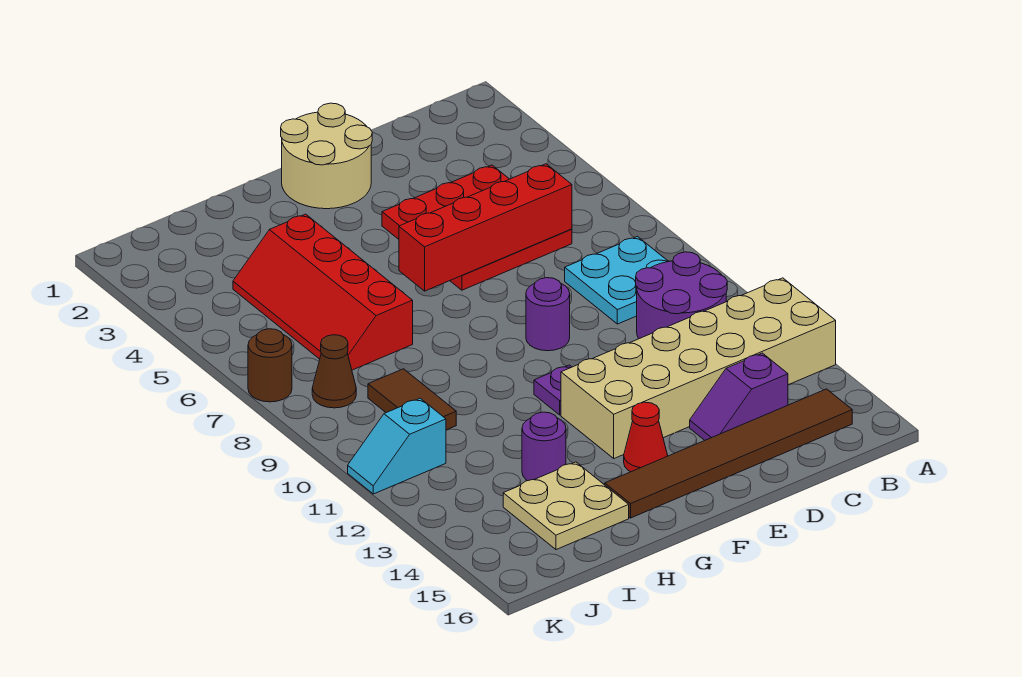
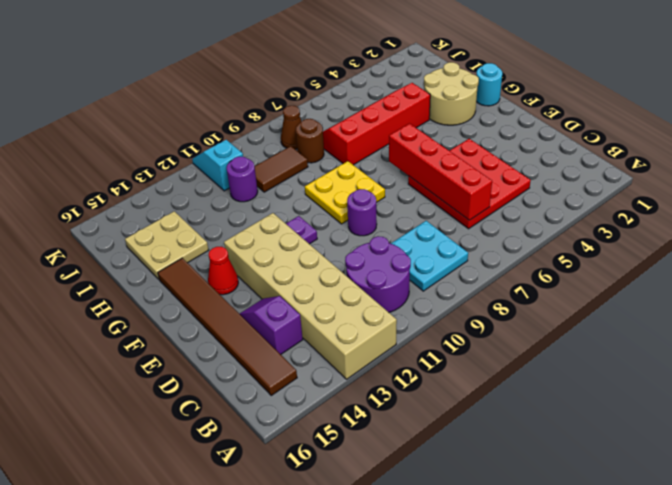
tan 2x2 round brick [281,103,372,209] -> tan 2x2 round brick moved to [424,62,479,125]
none -> yellow 2x2 plate [305,161,385,224]
none -> cyan 1x1 round brick [476,63,502,106]
purple 1x1 round brick [522,412,566,481] -> purple 1x1 round brick moved to [227,157,258,202]
brown 1x1 round brick [248,329,292,402] -> brown 1x1 round brick moved to [296,119,324,163]

